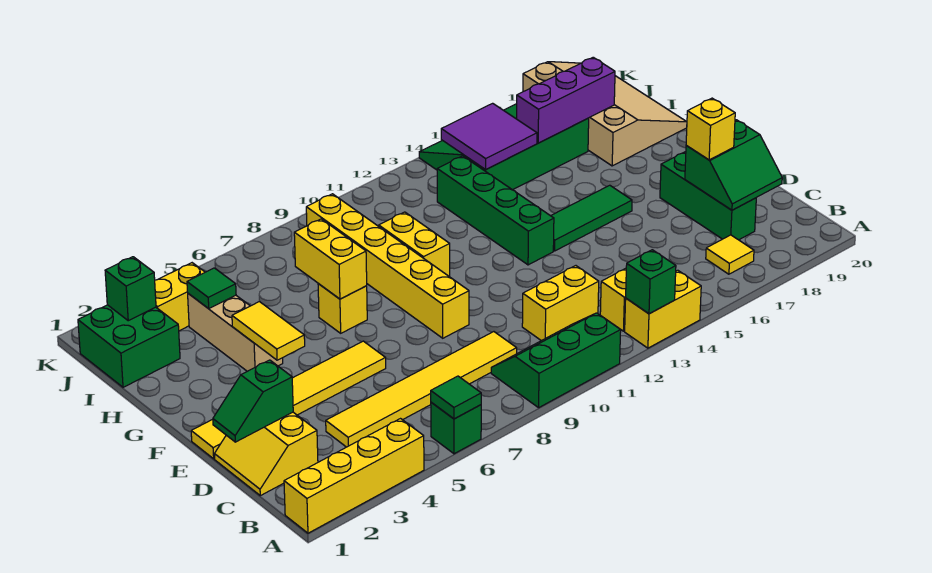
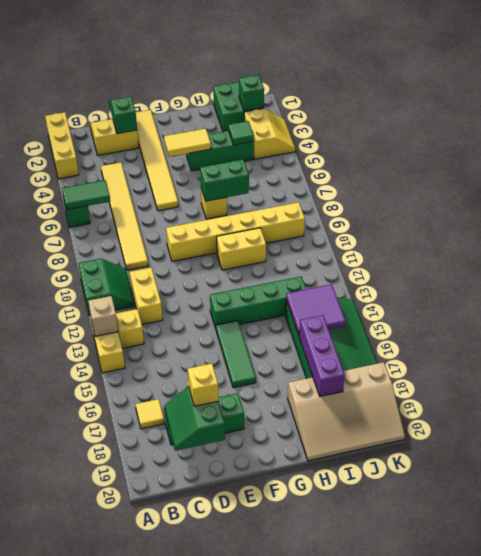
yellow 1x4 brick [284,419,424,533] -> yellow 1x3 brick [45,112,79,179]
green 1x1 tile [431,376,481,419] -> green 1x2 tile [62,180,110,210]
green 2x3 slope [491,313,621,408] -> green 2x2 slope [78,259,134,315]
green 1x1 brick [626,250,676,314] -> tan 1x1 brick [88,296,118,336]
tan 1x3 brick [188,294,283,371] -> green 1x3 brick [187,131,254,171]
yellow 1x2 brick [294,219,367,299] -> green 1x2 brick [200,159,249,201]

